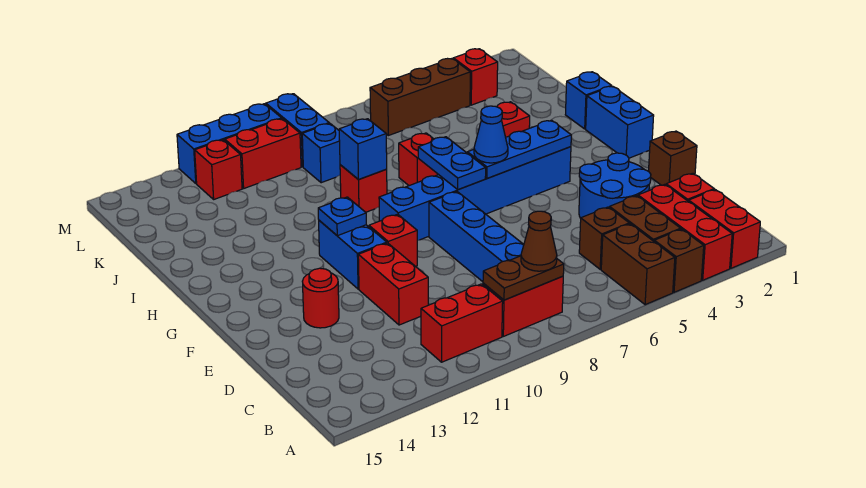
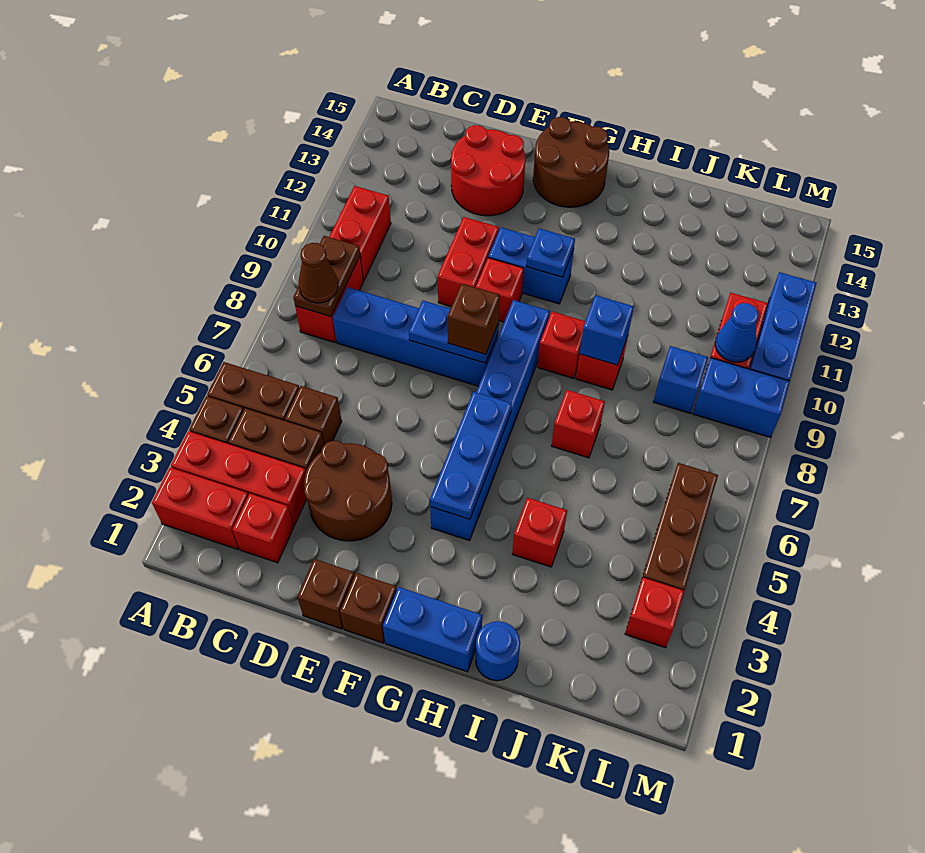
blue 2x2 round brick [579,153,651,218] -> brown 2x2 round brick [304,441,392,541]
red 1x2 brick [358,243,428,325] -> red 1x2 brick turned to [438,217,499,307]
red 1x1 round brick [302,268,339,328] -> red 2x2 round brick [451,125,525,216]
none -> brown 1x1 brick [340,573,397,643]
none -> brown 1x1 brick [448,284,500,355]
none -> brown 2x2 round brick [533,117,609,207]
blue 1x1 cone [474,106,508,163] -> blue 1x1 cone moved to [715,303,758,362]
blue 1x2 plate [418,137,486,190] -> blue 1x2 plate moved to [409,301,499,363]
blue 1x1 brick [565,72,612,129] -> blue 1x1 round brick [476,621,520,681]
red 1x1 brick [195,140,242,199] -> red 1x1 brick moved to [538,312,586,378]

